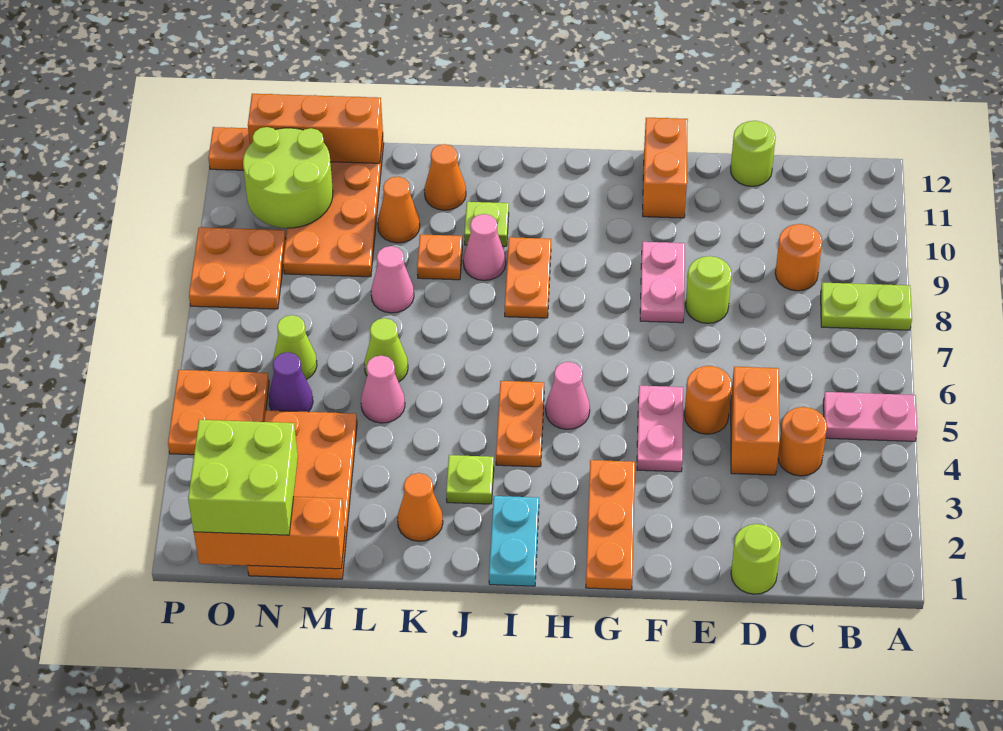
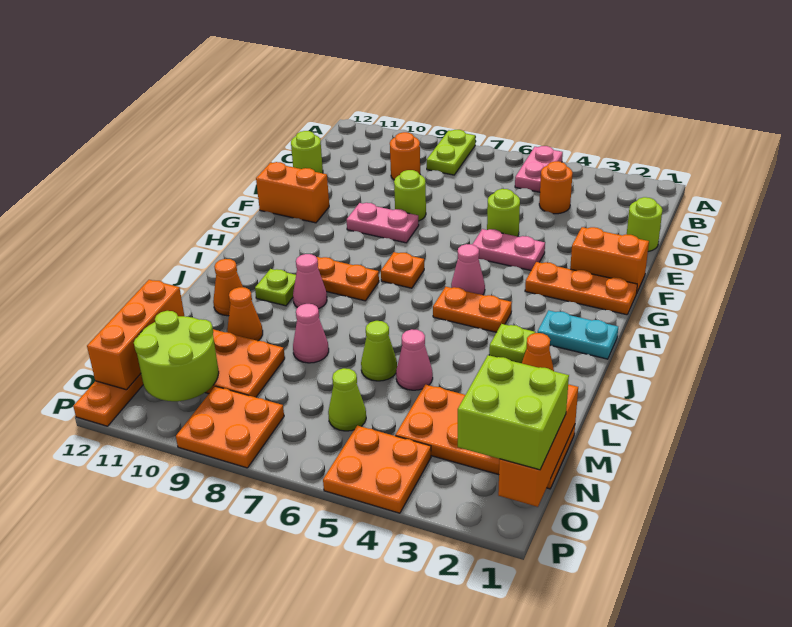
orange 1x2 brick [731,367,780,475] -> orange 1x2 brick moved to [570,227,649,294]
orange 1x1 round brick [684,366,732,434] -> lime 1x1 round brick [487,189,520,237]
orange 1x1 plate [417,234,462,280] -> orange 1x1 plate moved to [381,252,424,288]
purple 1x1 cone [269,352,313,412] -> none

